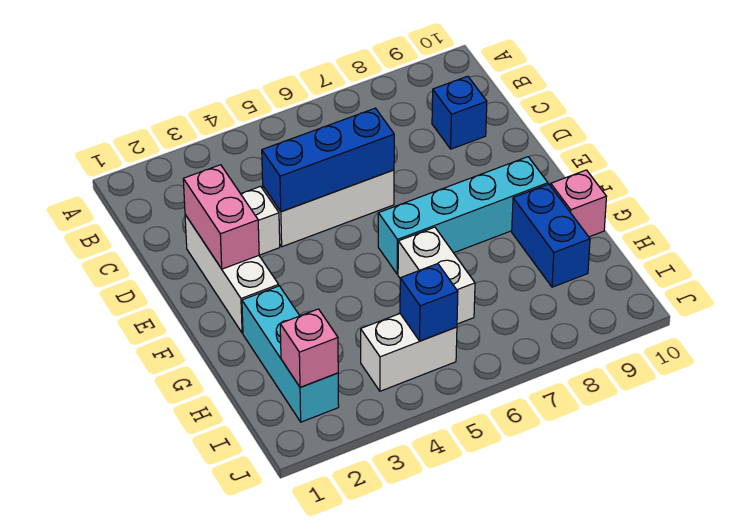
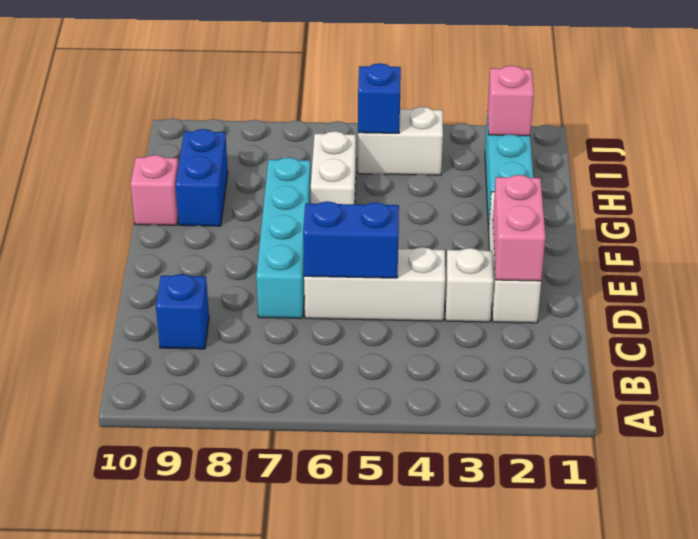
blue 1x3 brick [262,108,394,211] -> blue 1x2 brick [303,201,399,278]
cyan 1x4 brick [378,157,548,274] -> cyan 1x4 brick turned to [256,157,311,318]

